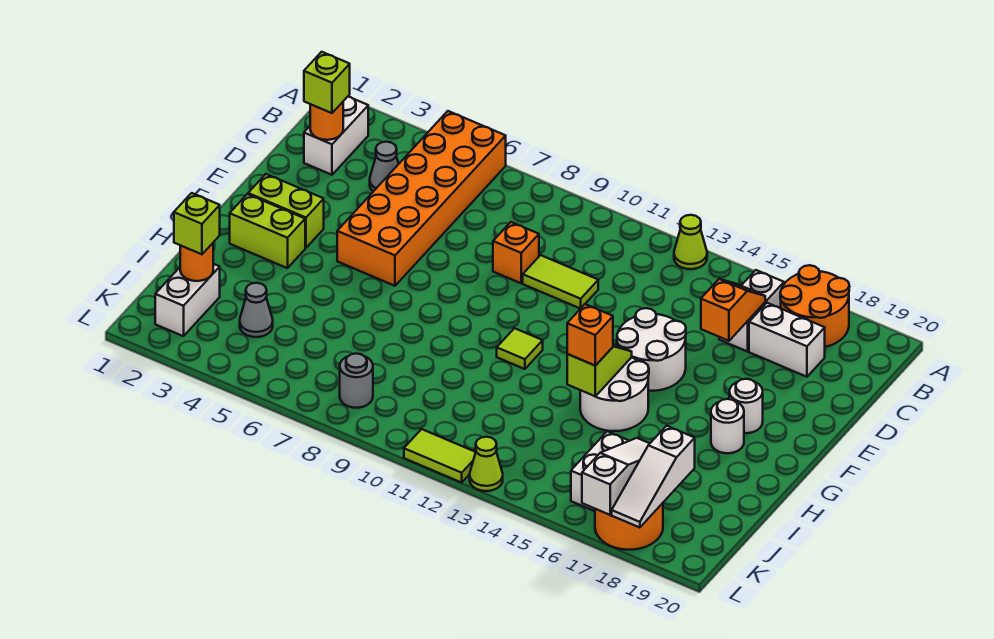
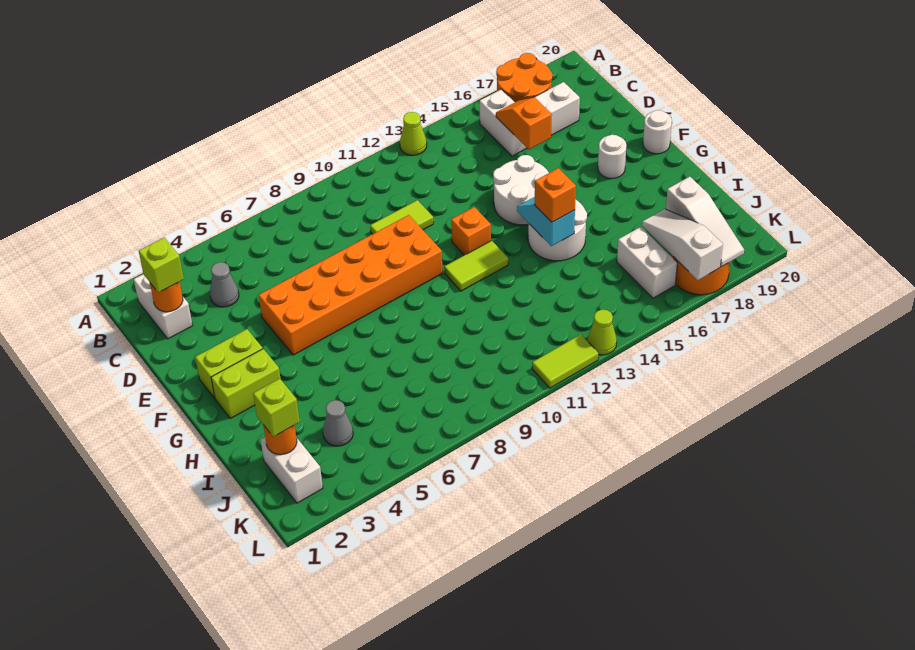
orange 2x6 brick [337,111,506,286] -> orange 2x6 brick turned to [259,215,443,355]
orange 1x1 brick [493,222,539,283] -> orange 1x1 brick moved to [451,207,491,255]
lime 1x1 tile [497,328,543,369] -> lime 1x2 tile [444,241,508,291]
lime 1x2 slope [567,344,632,396] -> cyan 1x2 slope [517,197,575,246]
white 1x1 round brick [711,399,744,453] -> white 1x1 round brick moved to [643,110,672,154]
grey 1x1 round brick [340,353,373,408] -> none

